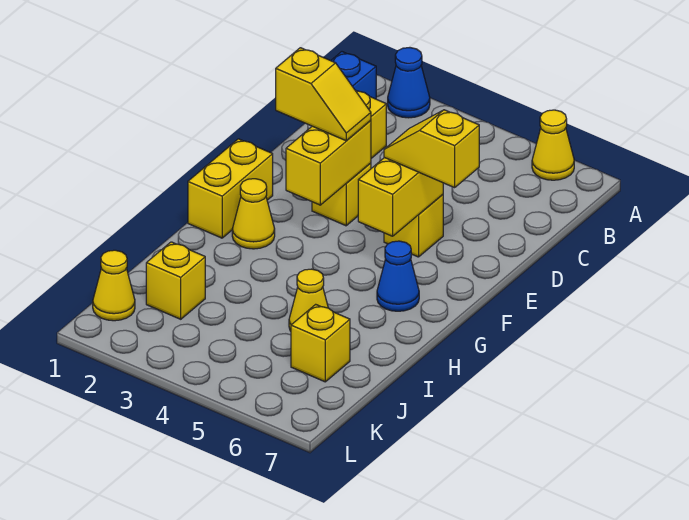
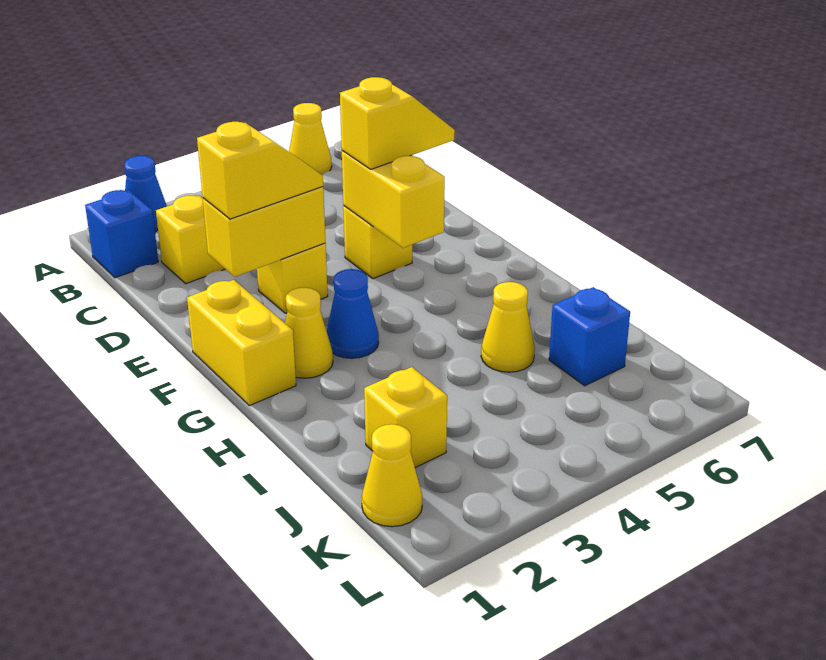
yellow 1x2 brick [286,121,371,205] -> yellow 1x2 brick turned to [203,187,326,277]
yellow 1x2 slope [384,110,479,188] -> yellow 1x2 slope turned to [340,77,455,169]
blue 1x1 cone [377,241,419,311] -> blue 1x1 cone moved to [327,269,379,358]
yellow 1x1 brick [291,304,350,382] -> blue 1x1 brick [549,287,630,386]

